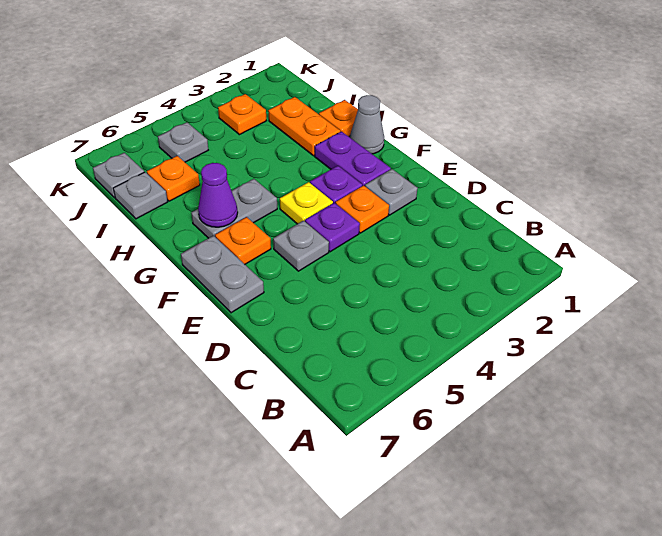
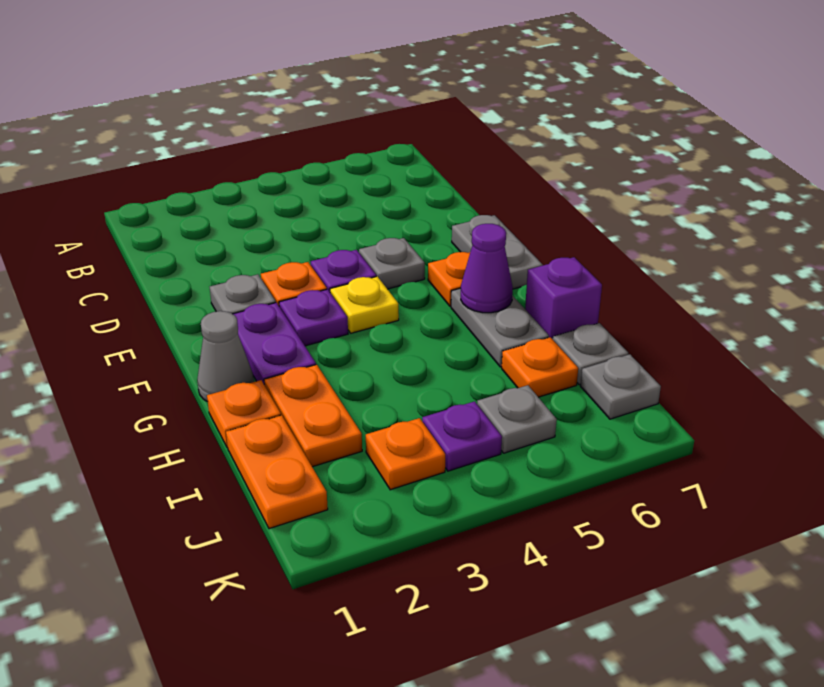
grey 1x2 plate [191,179,277,238] -> grey 1x2 plate turned to [451,288,549,367]
none -> purple 1x1 brick [525,257,602,339]
none -> orange 1x2 plate [226,415,328,529]
none -> purple 1x1 plate [422,401,502,471]

